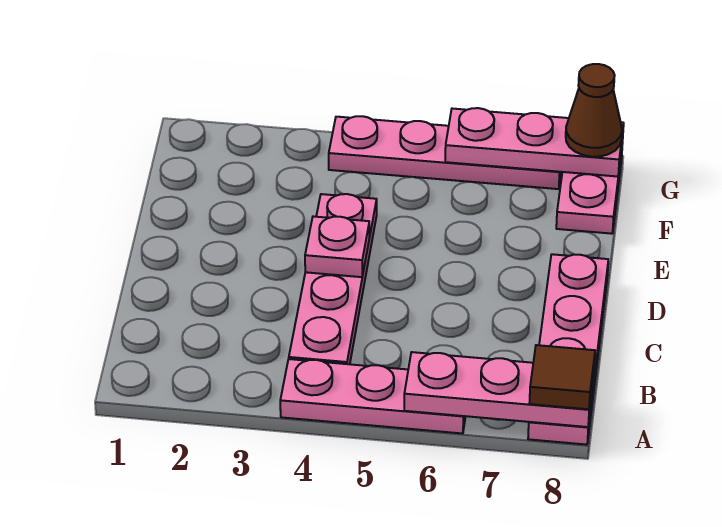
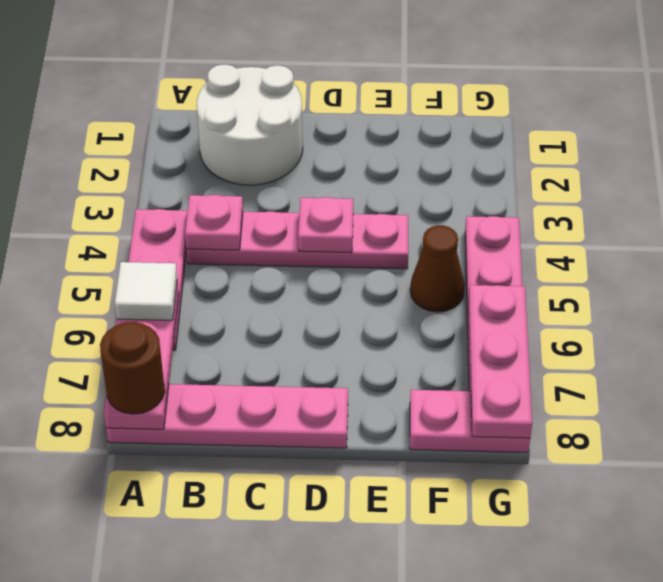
none -> white 1x1 tile [115,262,177,320]
brown 1x1 tile [529,345,595,409] -> brown 1x1 round brick [100,322,165,414]
none -> white 2x2 round brick [197,65,303,185]
none -> pink 1x1 plate [185,195,243,250]
brown 1x1 cone [566,64,622,157] -> brown 1x1 cone moved to [410,225,465,312]

